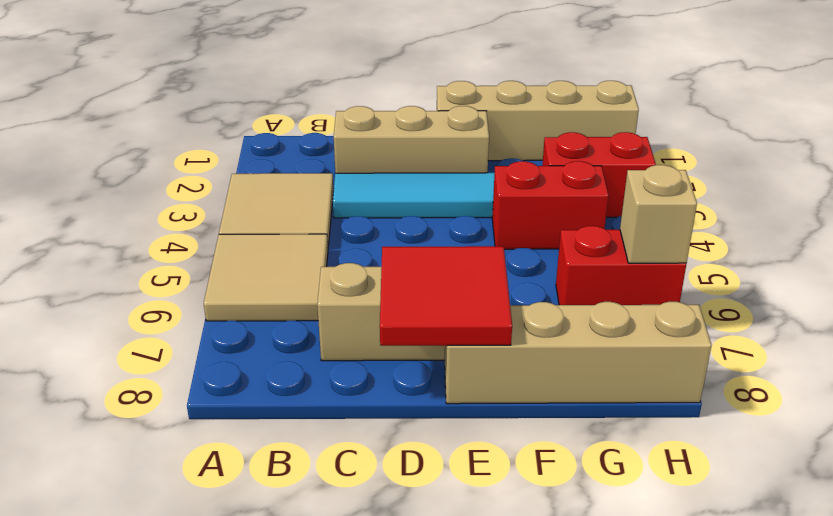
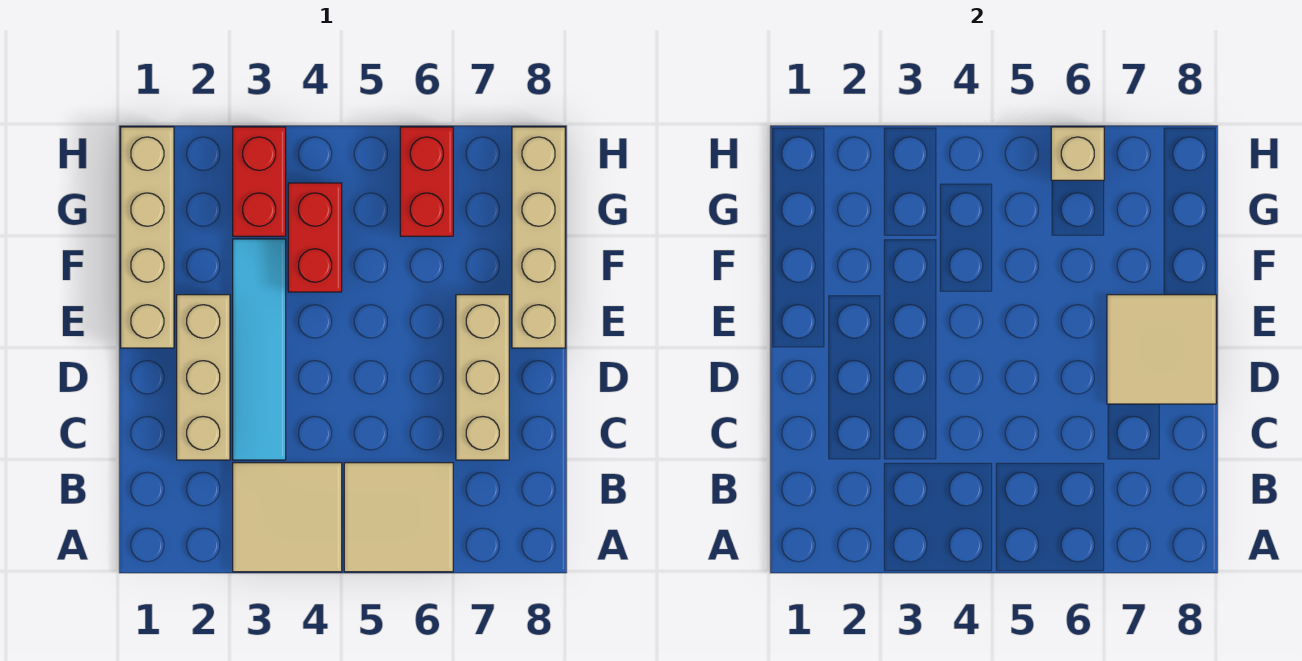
red 2x2 tile [380,246,512,346] -> tan 2x2 tile [1107,295,1216,404]

